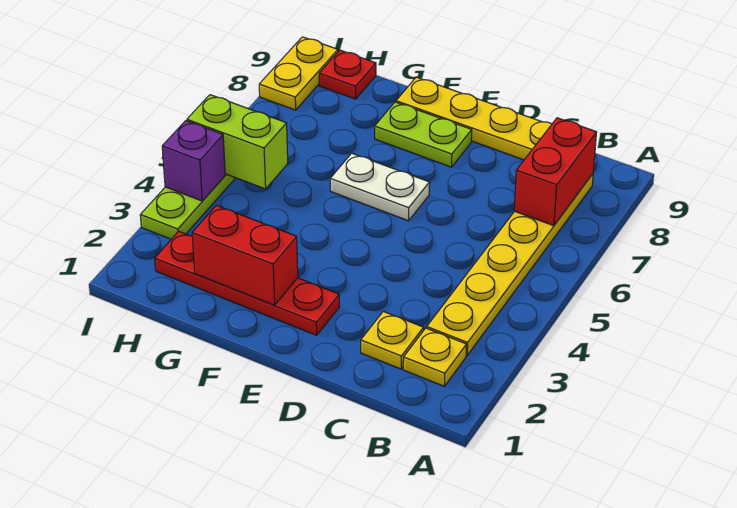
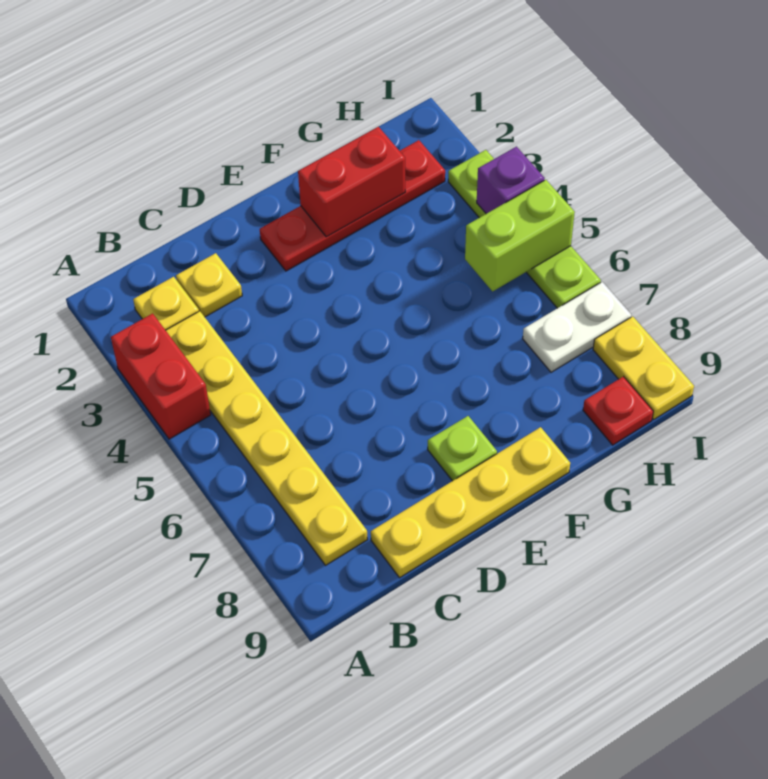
red 1x2 brick [514,118,597,226] -> red 1x2 brick moved to [111,313,211,439]
white 1x2 plate [330,153,430,221] -> white 1x2 plate moved to [523,282,631,372]
lime 1x2 plate [375,102,472,167] -> lime 1x1 plate [428,416,497,481]

